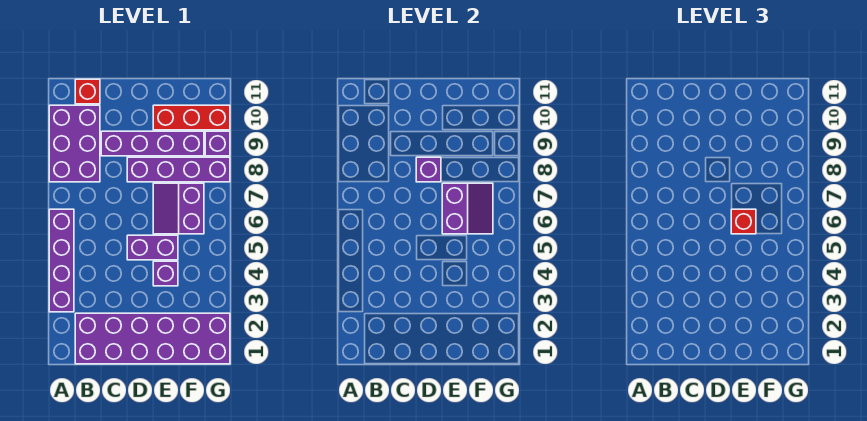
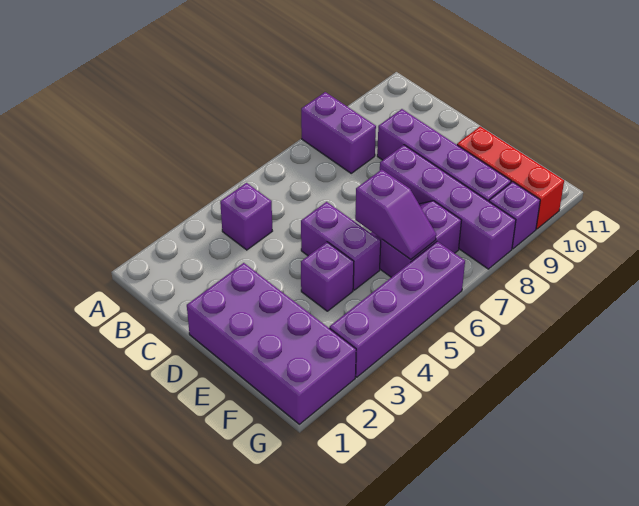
purple 1x4 brick [49,209,74,312] -> purple 1x4 brick moved to [329,241,465,377]
purple 2x3 brick [49,105,100,182] -> purple 1x2 brick [301,92,376,173]
purple 2x6 brick [75,313,230,364] -> purple 2x4 brick [187,263,356,424]
red 1x1 brick [75,79,100,104] -> none
purple 1x1 brick [416,157,441,182] -> purple 1x1 brick moved to [220,183,272,250]
purple 2x2 slope [442,183,493,234] -> purple 1x2 slope [355,169,436,259]
red 1x1 brick [731,209,756,234] -> none

